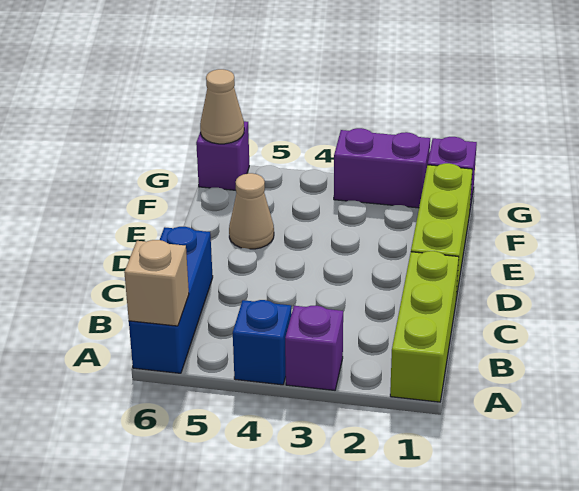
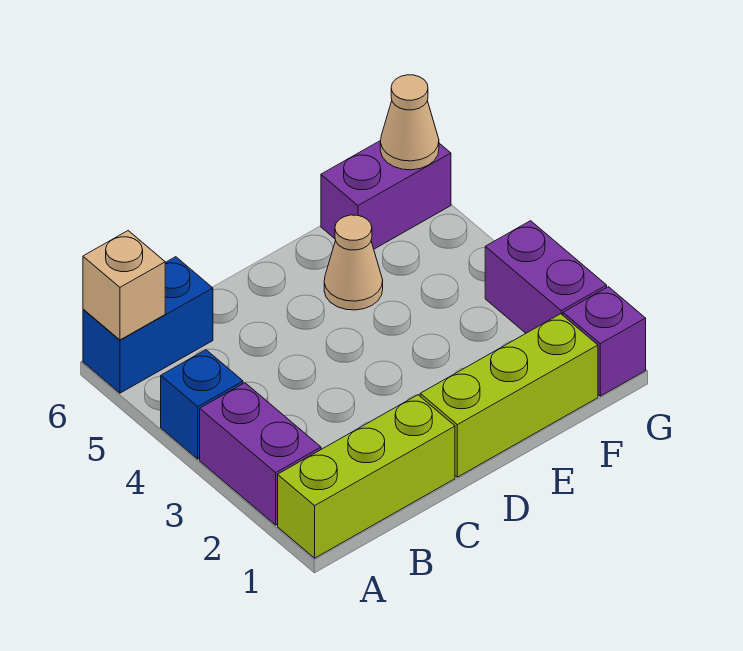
purple 1x1 brick [285,306,343,390] -> purple 1x2 brick [200,383,321,525]
blue 1x3 brick [129,227,213,373] -> blue 1x2 brick [83,257,213,393]
purple 1x1 brick [196,121,249,190] -> purple 1x2 brick [321,140,451,249]

